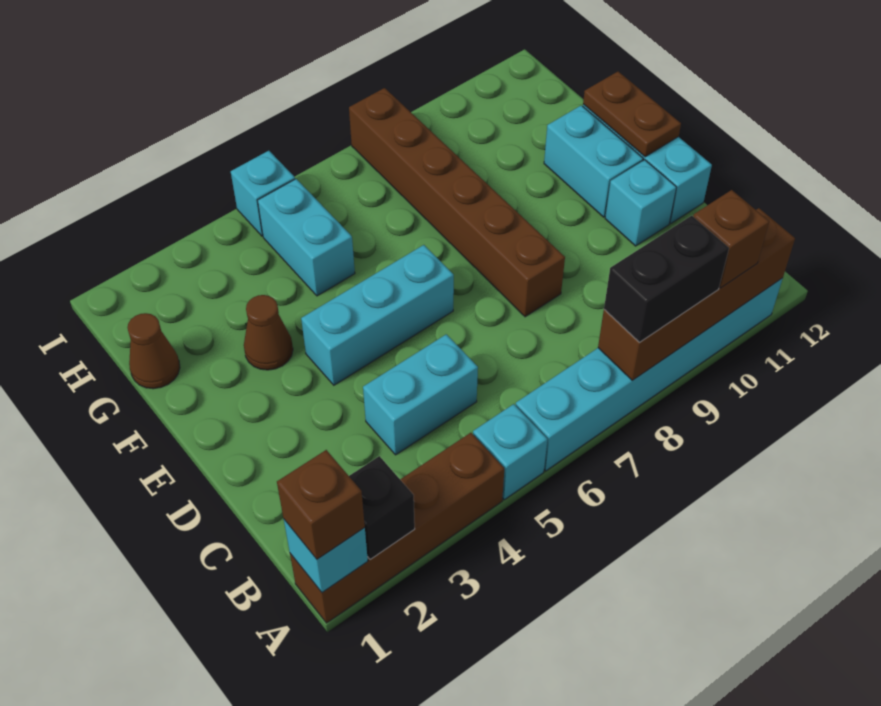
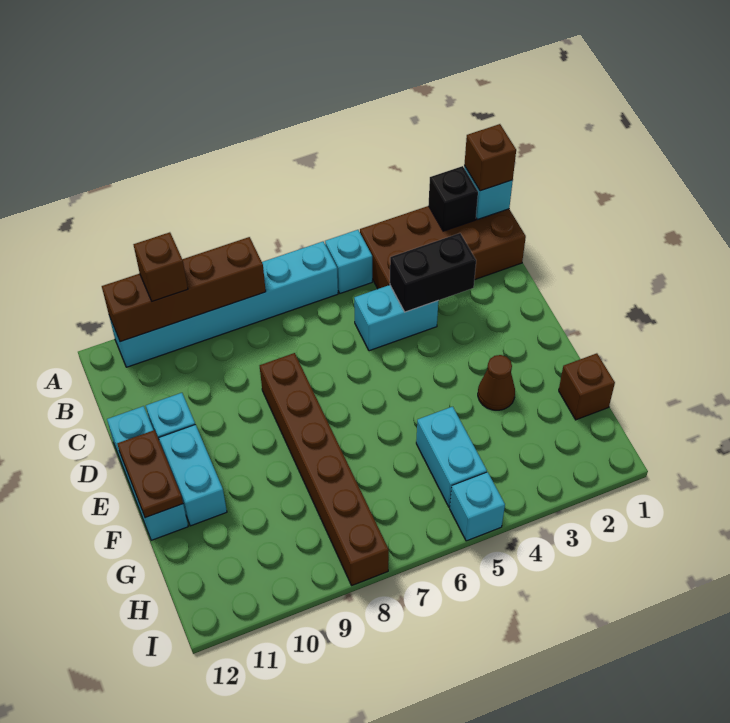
brown 1x4 brick [290,433,504,623] -> brown 2x4 brick [360,206,526,289]
black 1x2 brick [604,216,729,343] -> black 1x2 brick moved to [390,233,476,312]
cyan 1x3 brick [301,245,454,385] -> none
brown 1x1 cone [127,313,180,389] -> brown 1x1 brick [559,353,615,420]

